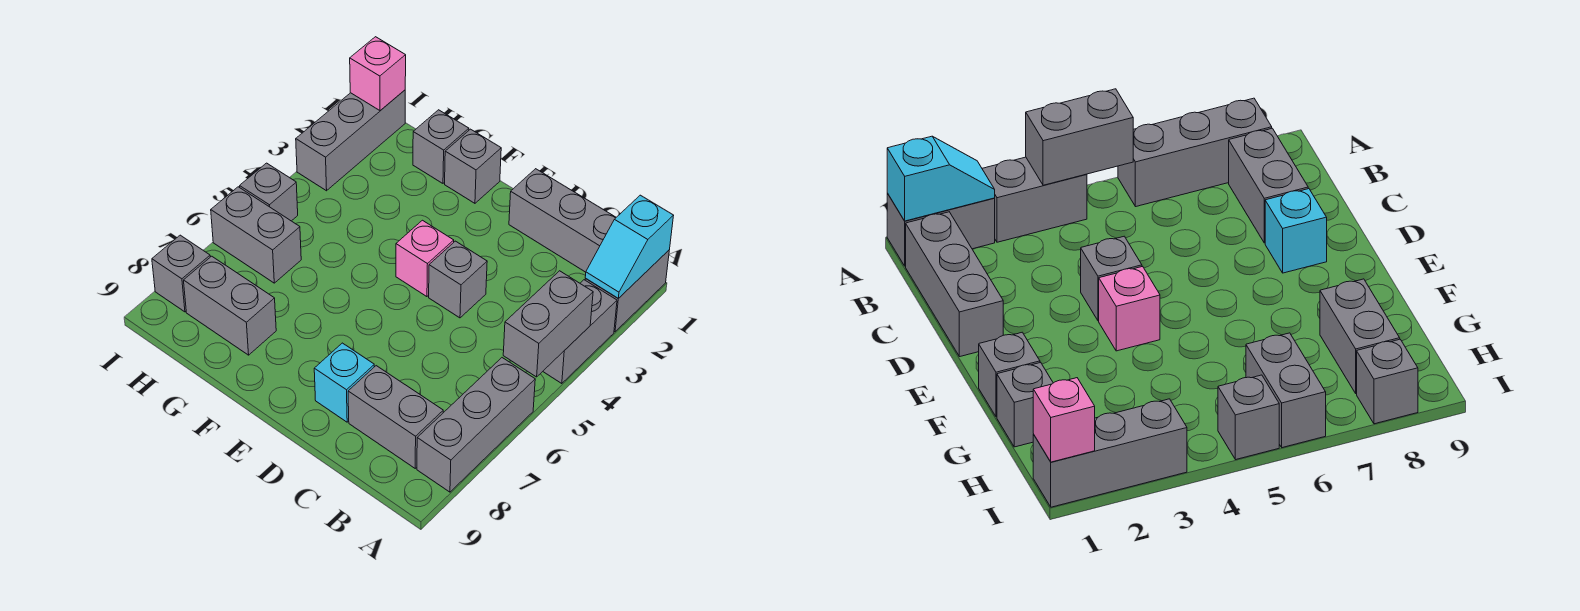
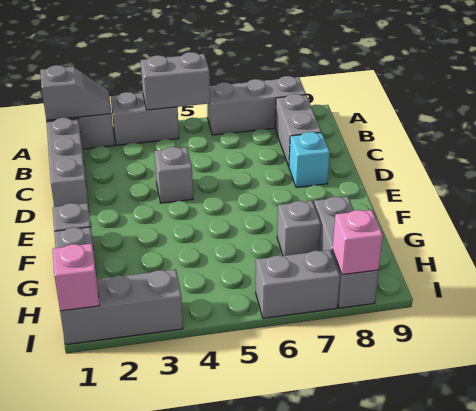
cyan 1x2 slope [585,195,674,298] -> grey 1x2 slope [40,65,112,120]
pink 1x1 brick [396,220,454,297] -> pink 1x1 brick moved to [333,210,383,275]
grey 1x2 brick [211,187,301,283] -> grey 1x2 brick turned to [256,250,340,318]
grey 1x1 brick [240,163,298,221] -> grey 1x1 brick moved to [277,201,321,256]

